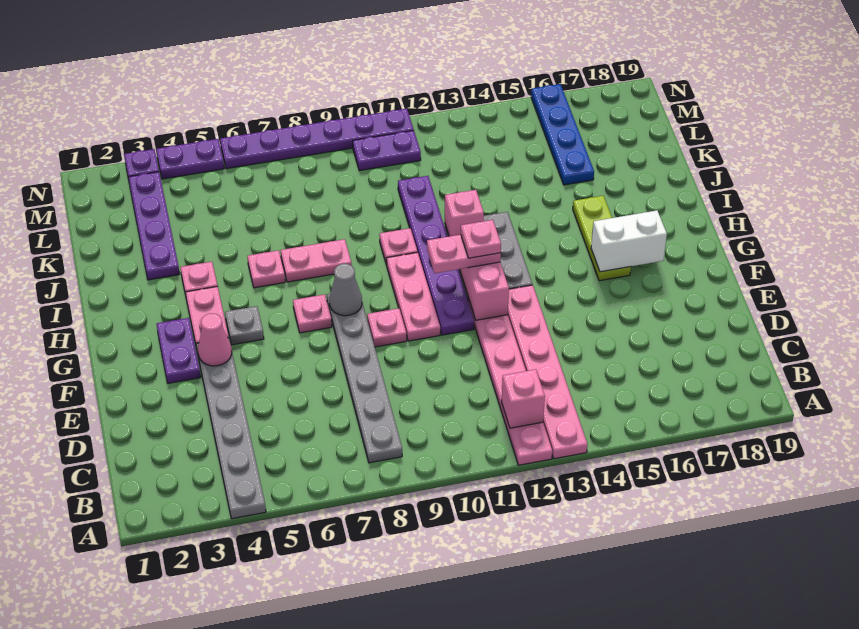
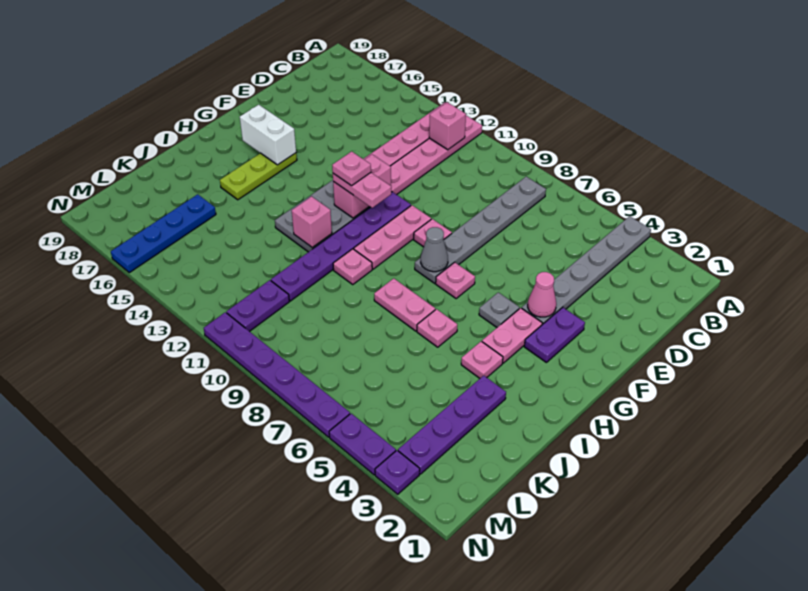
purple 1x2 plate [353,131,421,171] -> purple 1x2 plate turned to [227,280,289,332]

